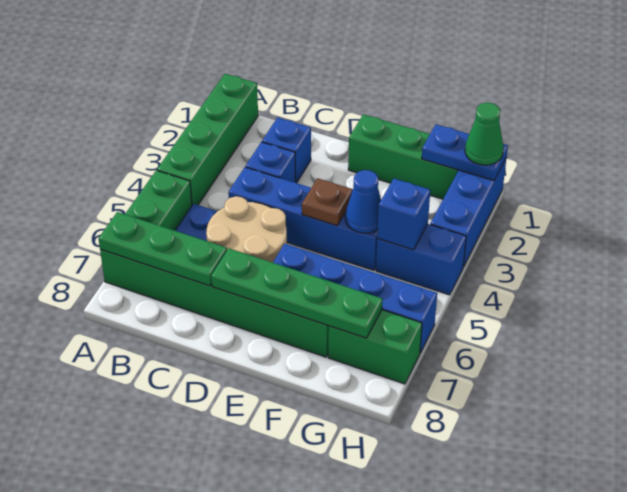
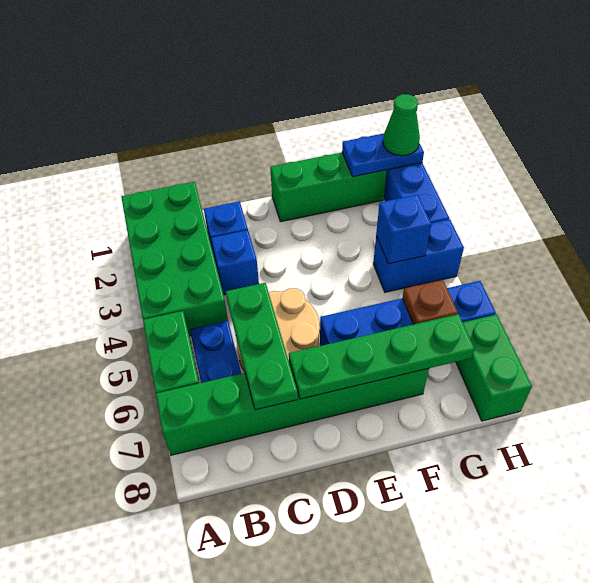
green 1x4 brick [157,74,258,205] -> green 2x4 brick [121,182,228,336]
green 1x3 plate [98,212,227,286] -> green 1x3 plate turned to [226,283,298,410]
blue 1x4 brick [229,167,378,270] -> none
brown 1x1 plate [302,178,353,226] -> brown 1x1 plate moved to [403,280,458,324]
blue 1x1 cone [345,170,381,233] -> none
green 1x2 brick [328,310,422,384] -> green 1x2 brick turned to [456,314,532,421]

